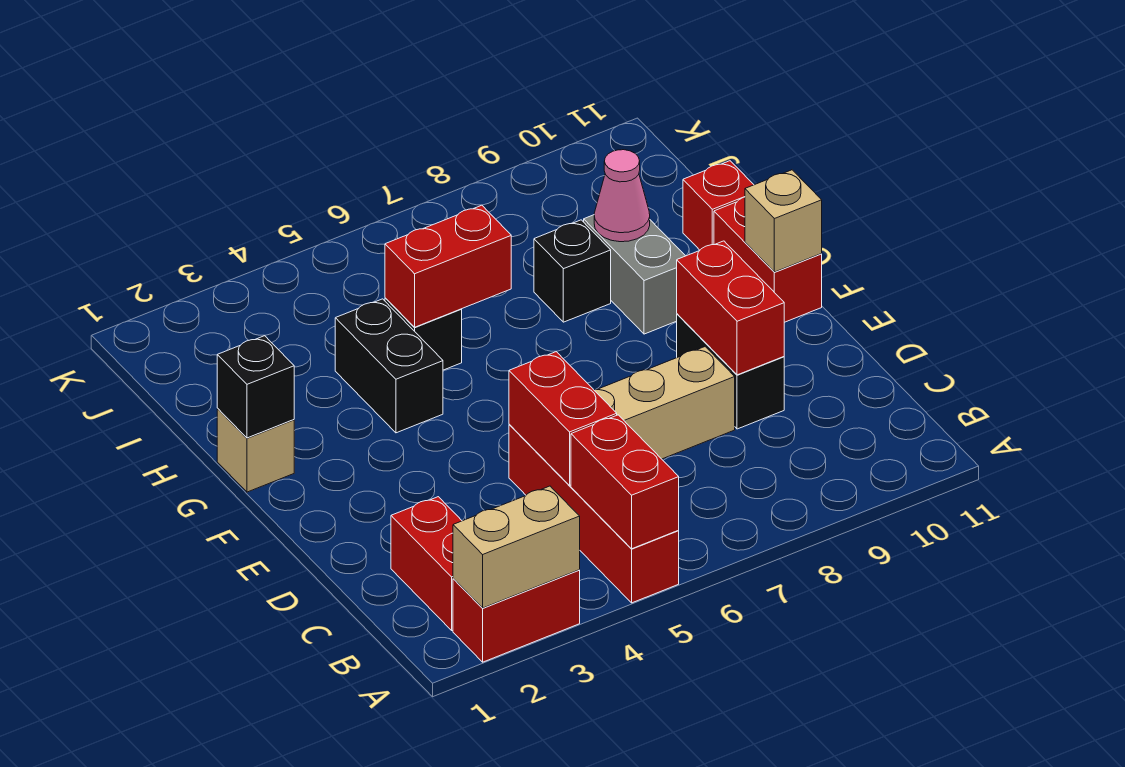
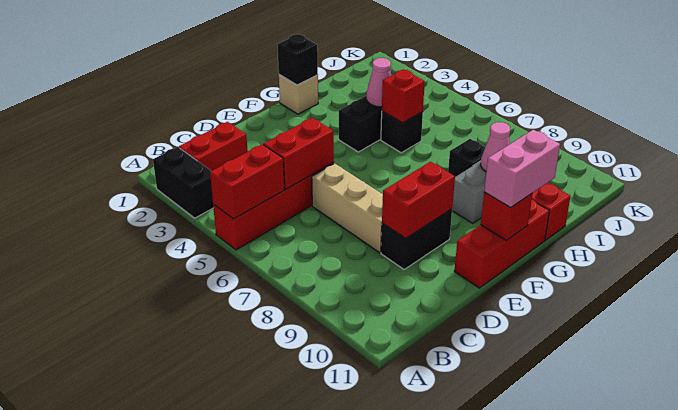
red 1x2 brick [453,570,580,662] -> black 1x2 brick [153,147,213,218]
tan 1x2 brick [453,486,580,608] -> none
red 1x2 brick [714,197,822,322] -> red 1x3 brick [454,199,549,288]
tan 1x1 brick [745,170,822,272] -> red 1x1 brick [481,192,532,240]
none -> pink 1x2 brick [484,130,560,208]
none -> pink 1x1 cone [367,58,391,107]
red 1x2 brick [385,205,511,327] -> red 1x1 brick [382,69,425,123]

